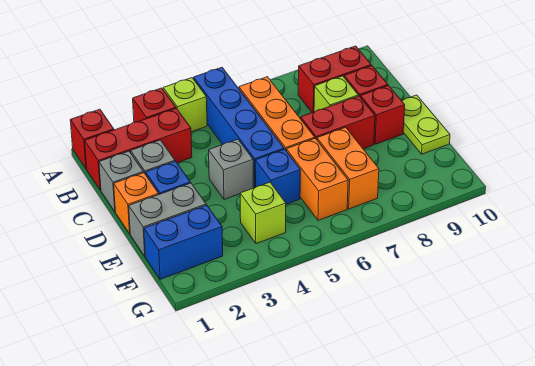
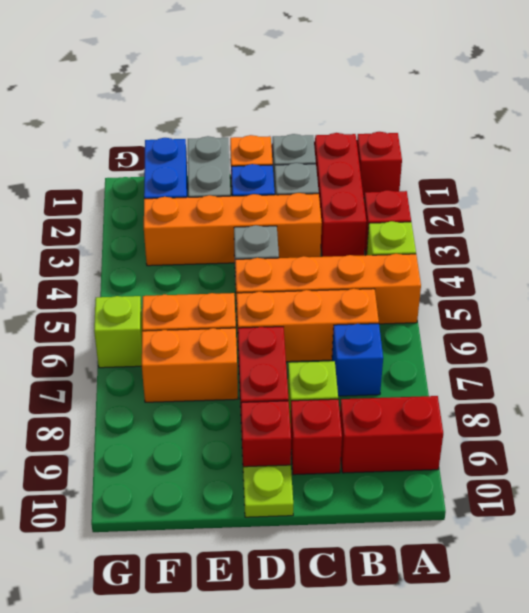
blue 1x4 brick [194,67,284,188] -> orange 1x4 brick [235,254,421,324]
red 1x2 brick [298,46,371,113] -> red 1x2 brick turned to [340,396,443,473]
none -> orange 1x4 brick [144,193,322,266]
lime 1x2 plate [401,95,450,154] -> lime 1x1 plate [243,465,293,517]
blue 1x1 brick [255,149,300,204] -> blue 1x1 brick moved to [332,324,383,396]
lime 1x1 brick [240,182,286,244] -> lime 1x1 brick moved to [94,296,142,368]

